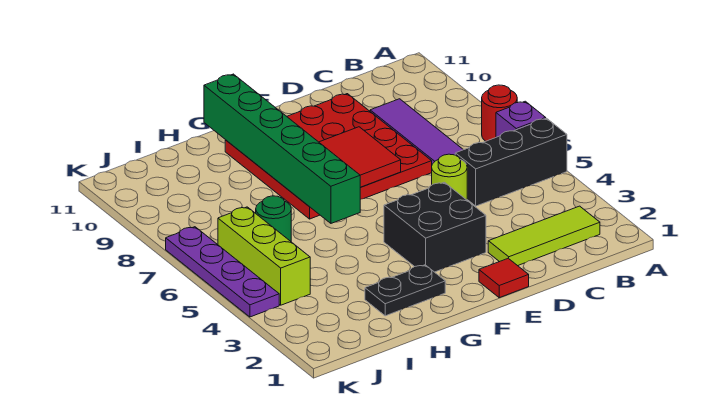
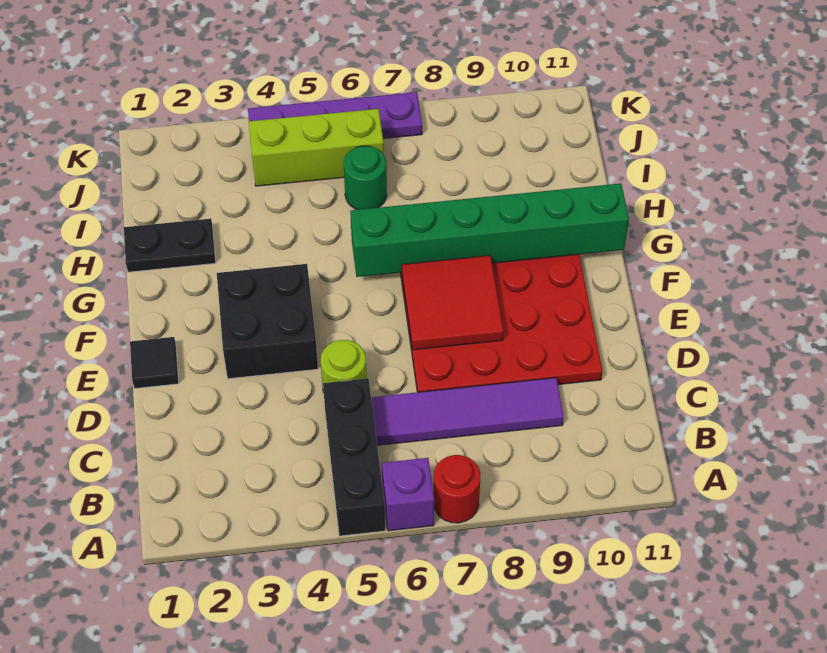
lime 1x3 tile [488,206,600,266] -> none
red 1x1 tile [479,258,529,298] -> black 1x1 tile [130,337,179,388]
black 1x2 plate [365,265,445,316] -> black 1x2 plate turned to [124,219,216,272]

